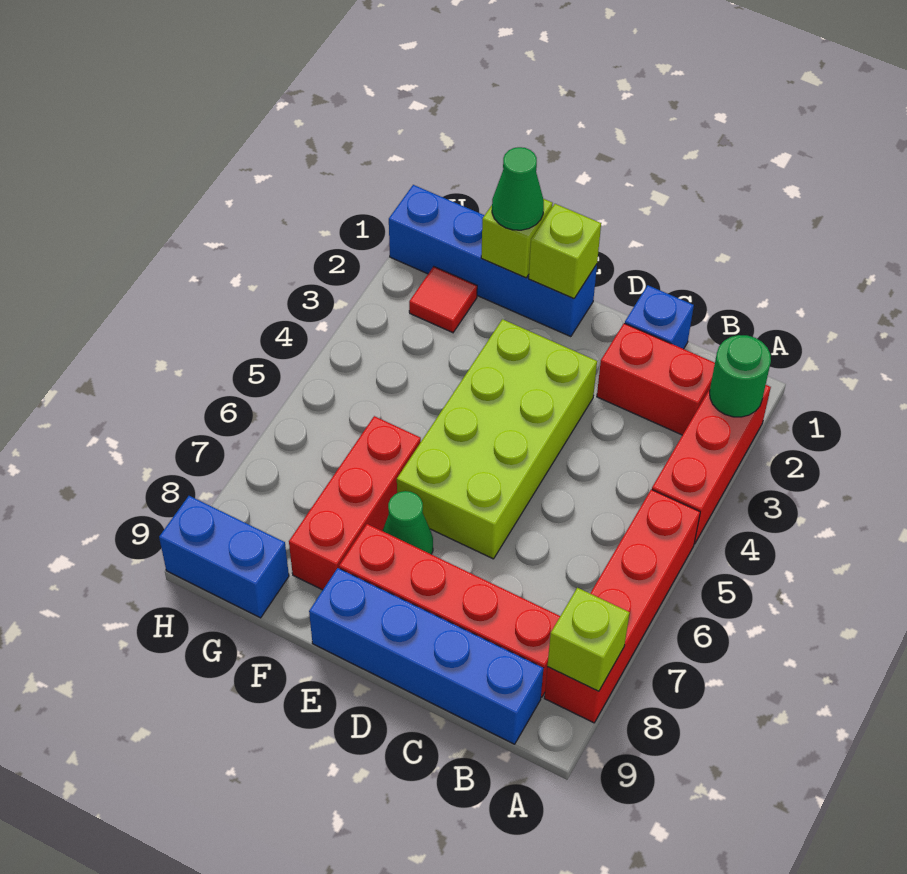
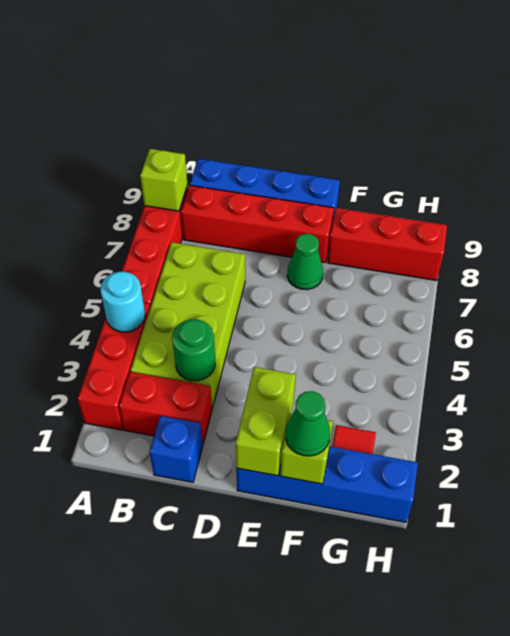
green 1x1 round brick [710,335,771,417] -> green 1x1 round brick moved to [172,319,215,381]
none -> cyan 1x1 round brick [100,272,145,332]
lime 2x4 brick [397,319,597,559] -> lime 2x4 brick moved to [130,242,245,408]
lime 1x1 brick [529,204,601,298] -> lime 1x2 brick [236,367,296,476]
red 1x3 brick [289,416,421,590] -> red 1x3 brick turned to [328,208,447,281]
blue 1x2 brick [159,496,289,618] -> none

